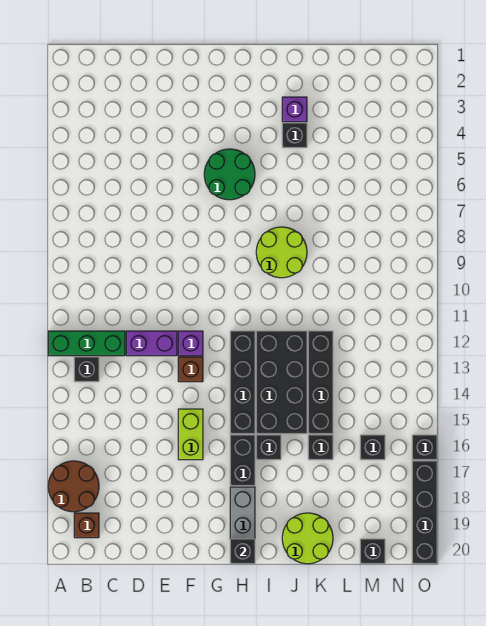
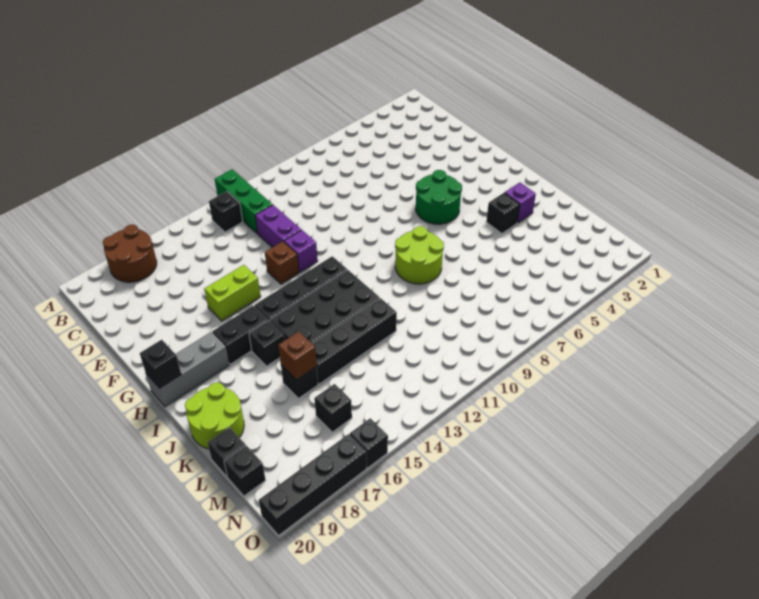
brown 1x1 brick [74,513,99,538] -> brown 1x1 brick moved to [278,332,317,380]
none -> black 1x1 brick [208,427,246,477]

